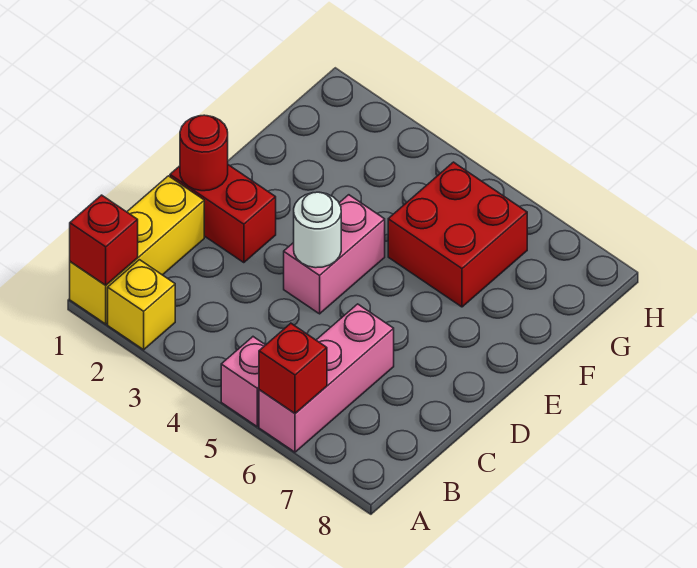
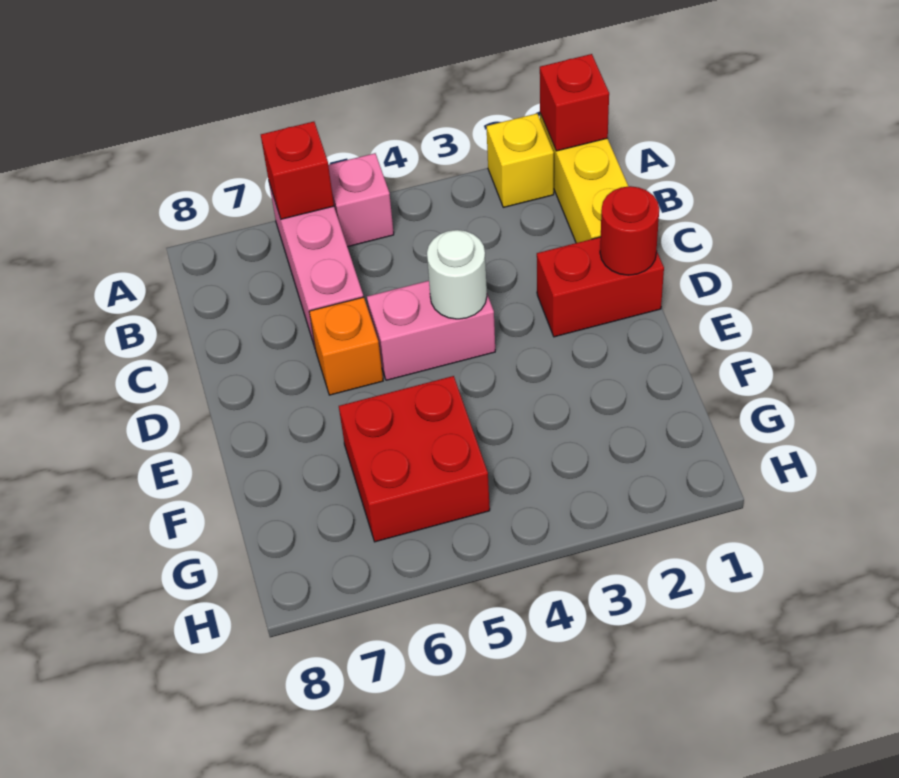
pink 1x2 brick [284,195,385,314] -> pink 1x2 brick turned to [367,281,495,380]
none -> orange 1x1 brick [309,297,383,395]

